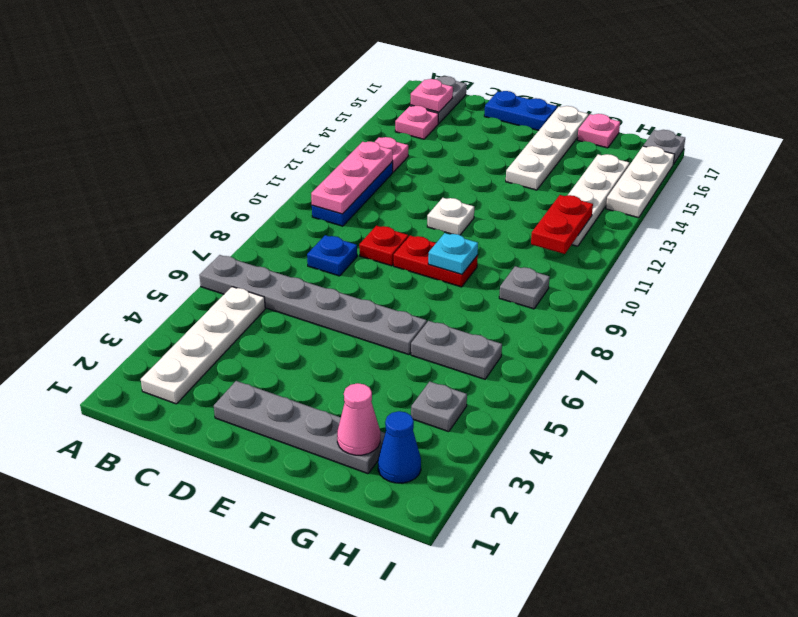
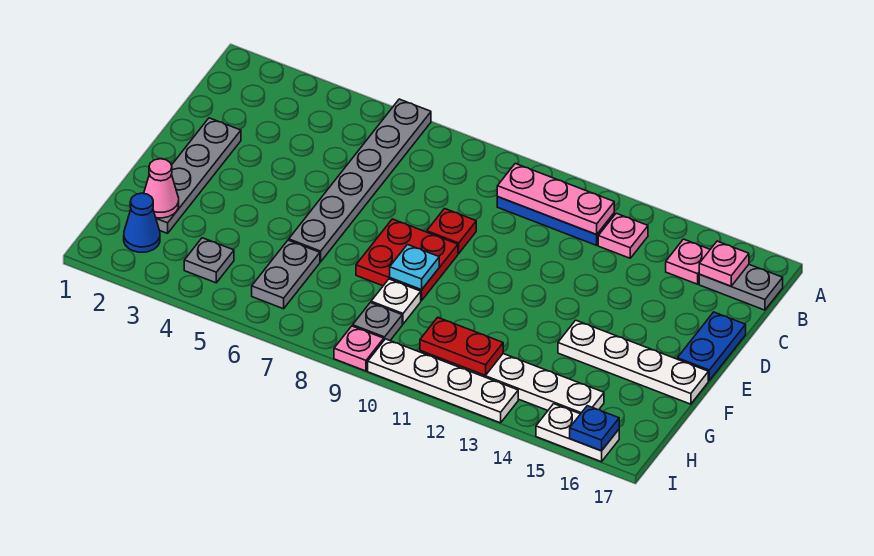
white 1x4 plate [141,287,265,404] -> white 1x4 plate moved to [368,339,518,423]
blue 1x1 plate [307,235,357,276] -> blue 1x1 plate moved to [570,406,619,451]
red 1x2 plate [394,235,478,287] -> red 2x2 plate [356,219,458,301]
white 1x1 plate [427,198,474,235] -> white 1x1 plate moved to [371,279,421,324]
pink 1x1 plate [577,114,620,148] -> pink 1x1 plate moved to [334,326,384,371]
white 1x3 plate [606,146,675,218] -> white 1x2 plate [536,404,619,462]
grey 1x1 plate [643,130,685,164] -> none

